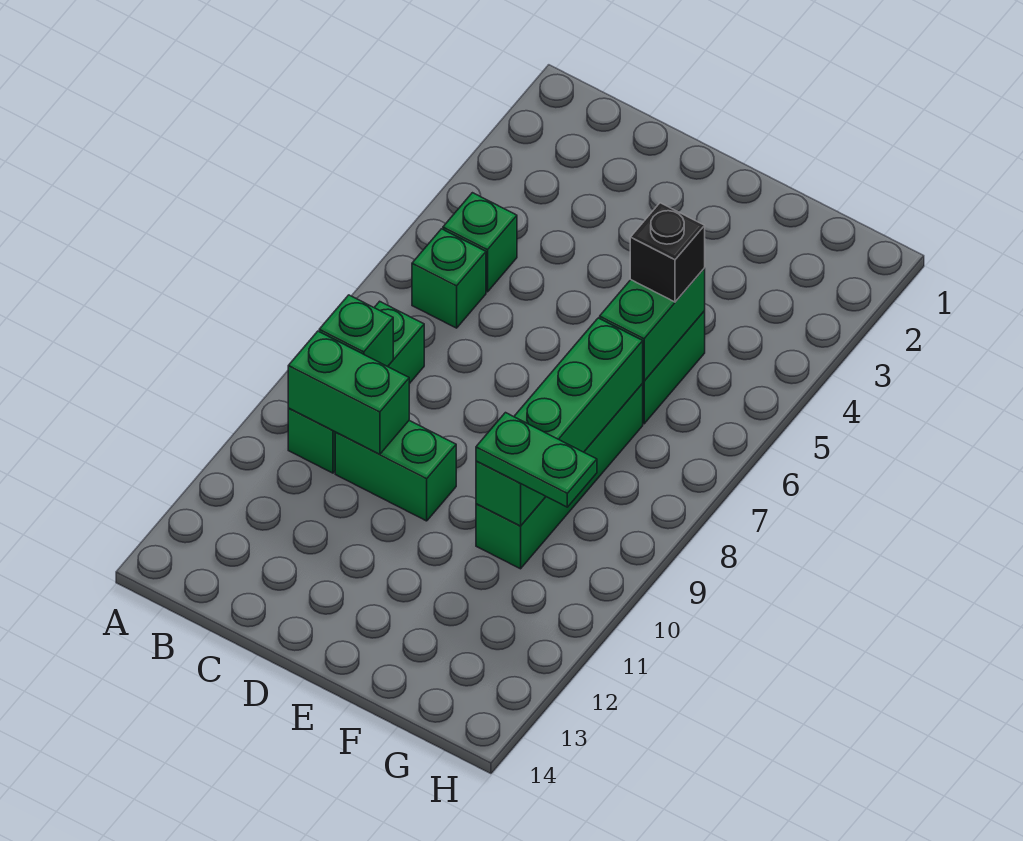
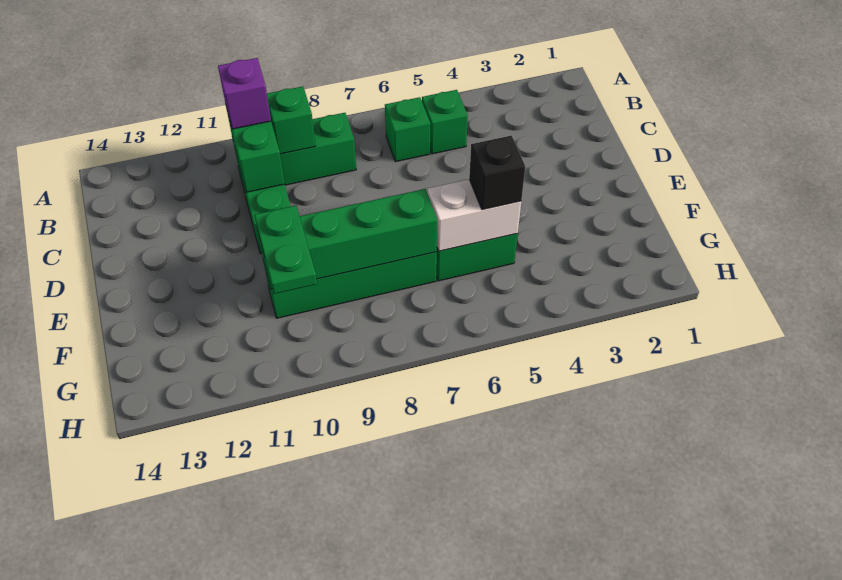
none -> purple 1x1 brick [218,58,271,129]
green 1x2 brick [600,268,705,381] -> white 1x2 brick [428,179,521,251]

